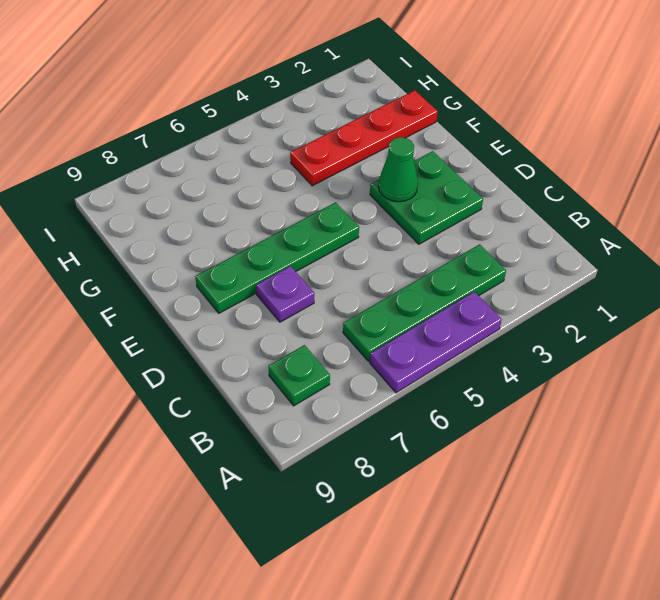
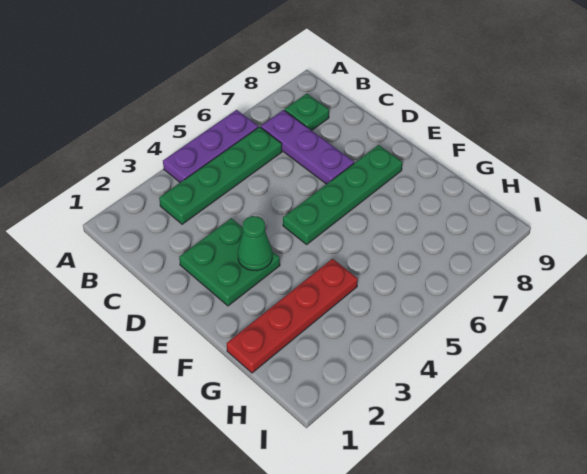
purple 1x1 plate [256,266,314,322] -> purple 1x3 plate [261,110,354,184]

